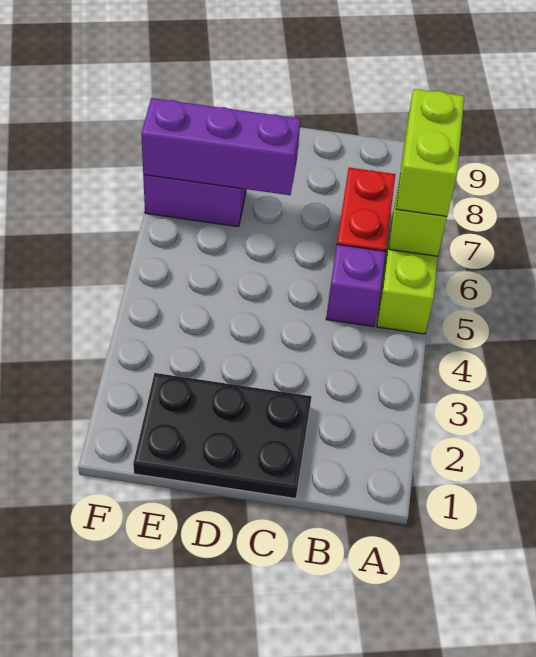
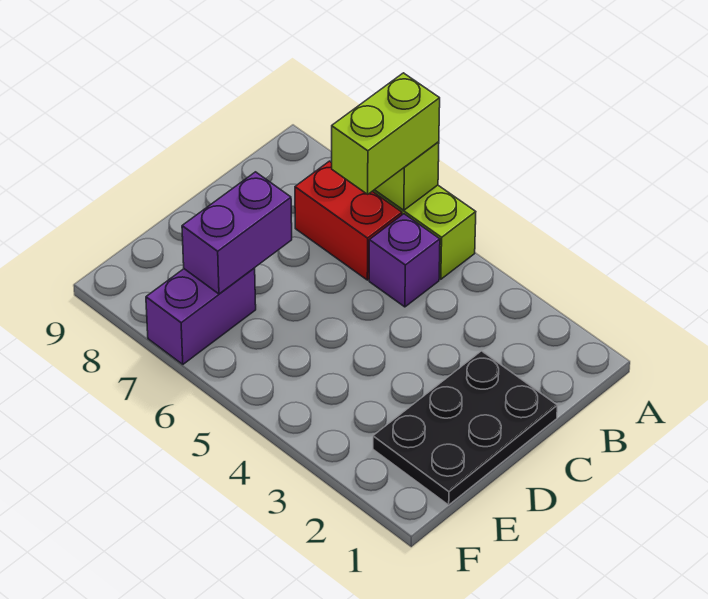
lime 1x2 brick [396,89,464,216] -> lime 1x2 brick turned to [332,73,440,194]
purple 1x3 brick [141,98,301,195] -> purple 1x2 brick [182,172,292,294]

